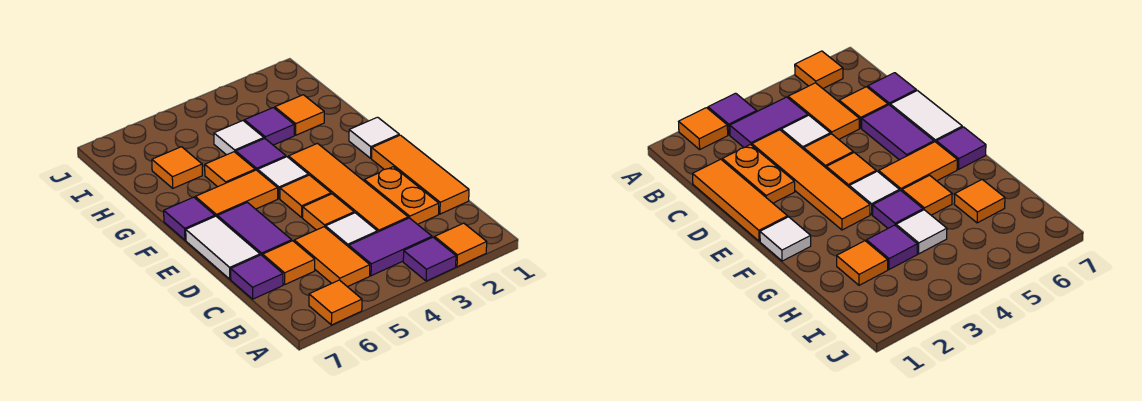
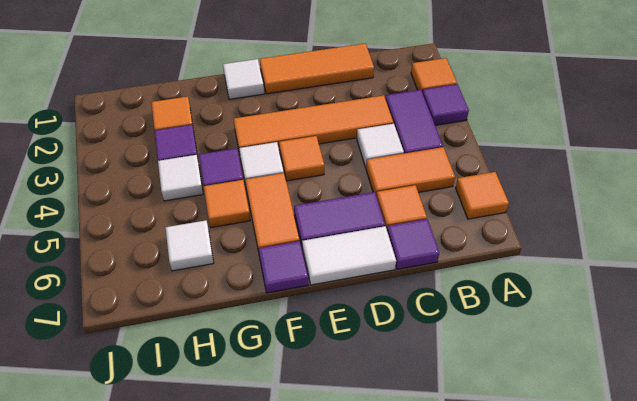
orange 1x2 plate [364,167,439,224] -> none
orange 1x1 tile [303,194,354,230] -> none
orange 1x1 tile [152,147,202,188] -> white 1x1 tile [165,220,214,271]

